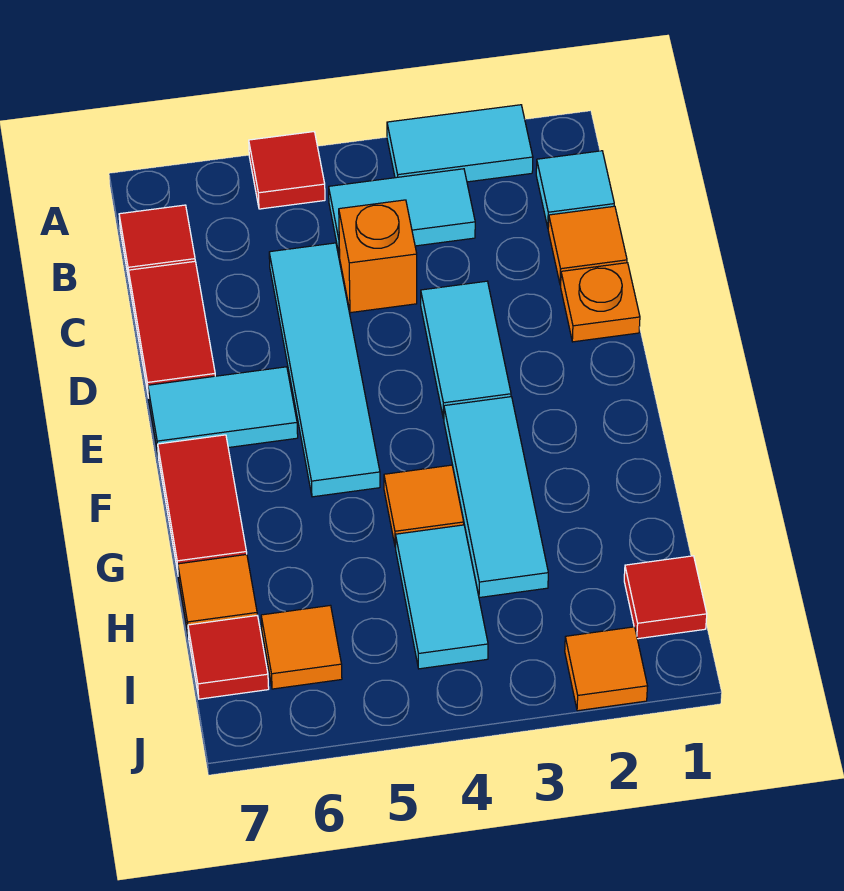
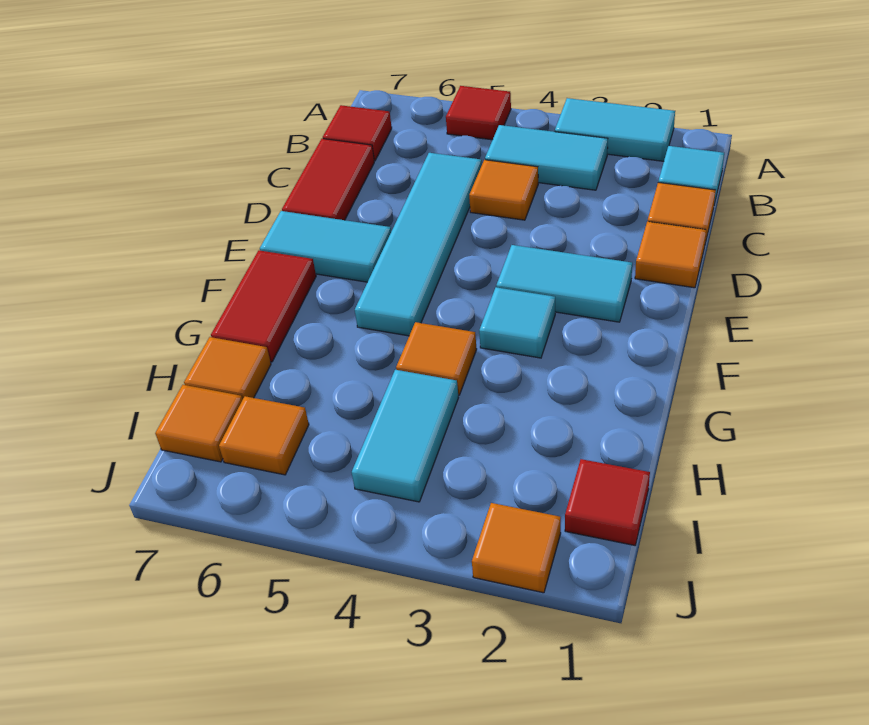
orange 1x1 brick [339,200,417,313] -> orange 1x1 tile [469,160,538,220]
orange 1x1 plate [561,263,640,342] -> orange 1x1 tile [635,221,706,288]
cyan 1x2 tile [421,281,511,418] -> cyan 1x2 tile turned to [496,245,632,322]
cyan 1x3 tile [444,397,548,598] -> cyan 1x1 tile [479,287,555,358]
red 1x1 tile [188,615,269,699] -> orange 1x1 tile [155,385,243,462]

